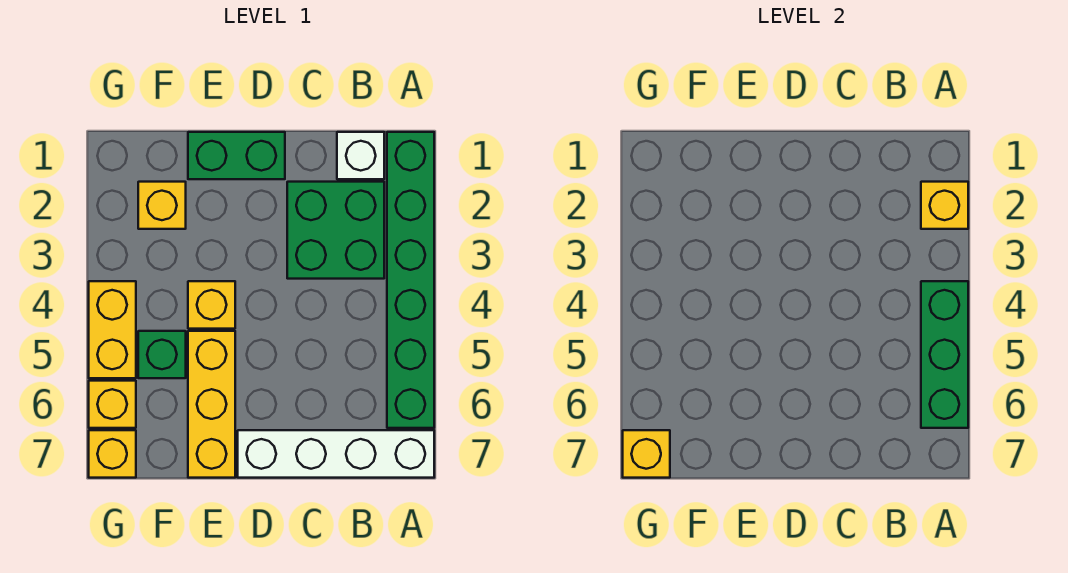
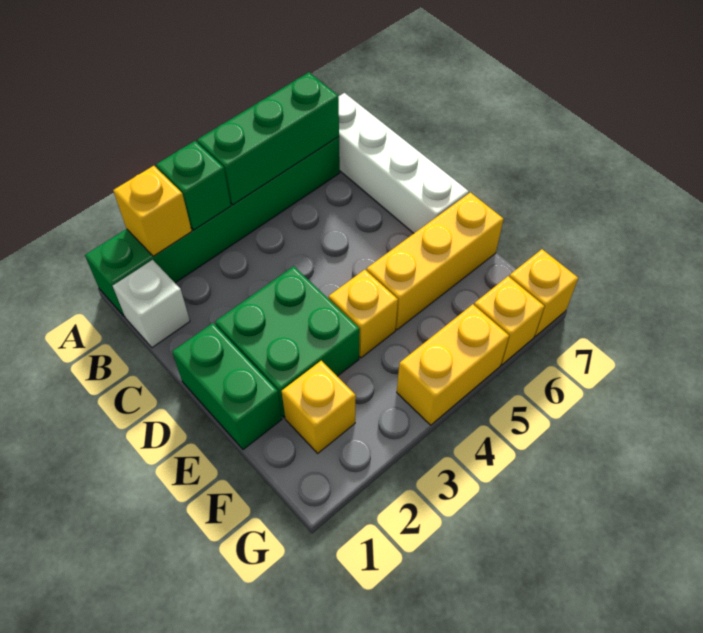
green 2x2 brick [287,182,384,279] -> green 2x2 brick moved to [215,266,360,418]
green 1x1 brick [138,331,186,378] -> green 1x1 brick moved to [156,141,231,230]
yellow 1x1 brick [623,430,670,478] -> none

